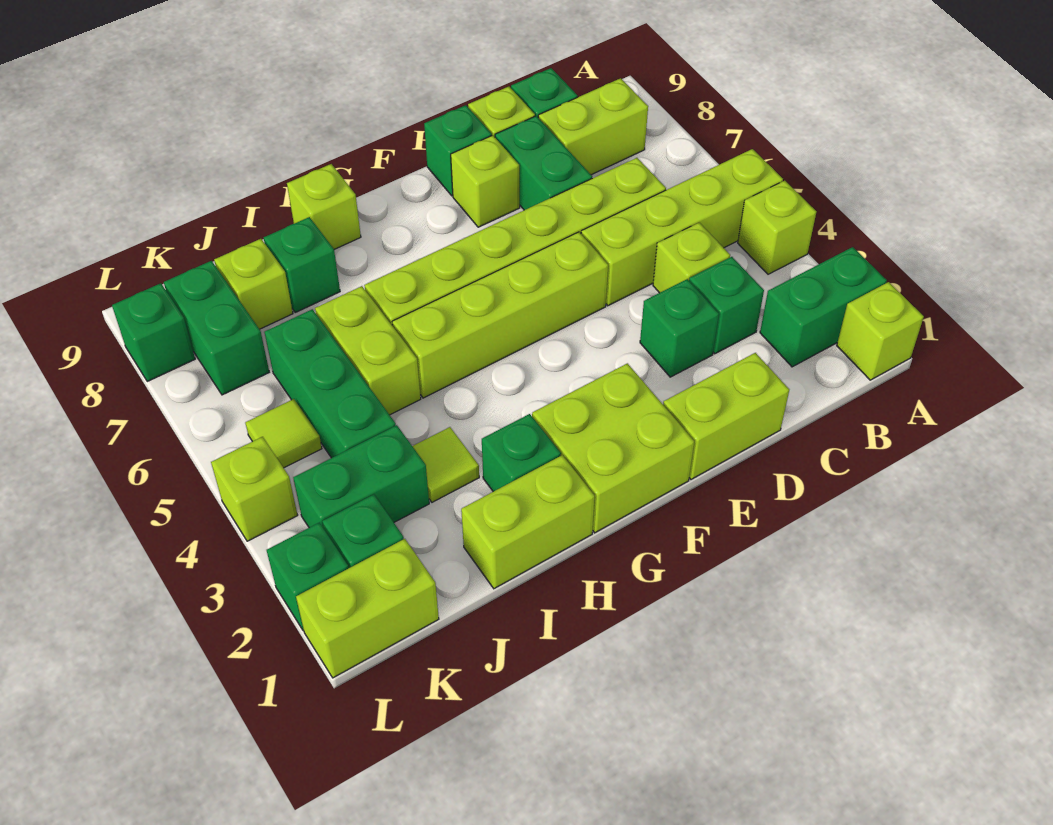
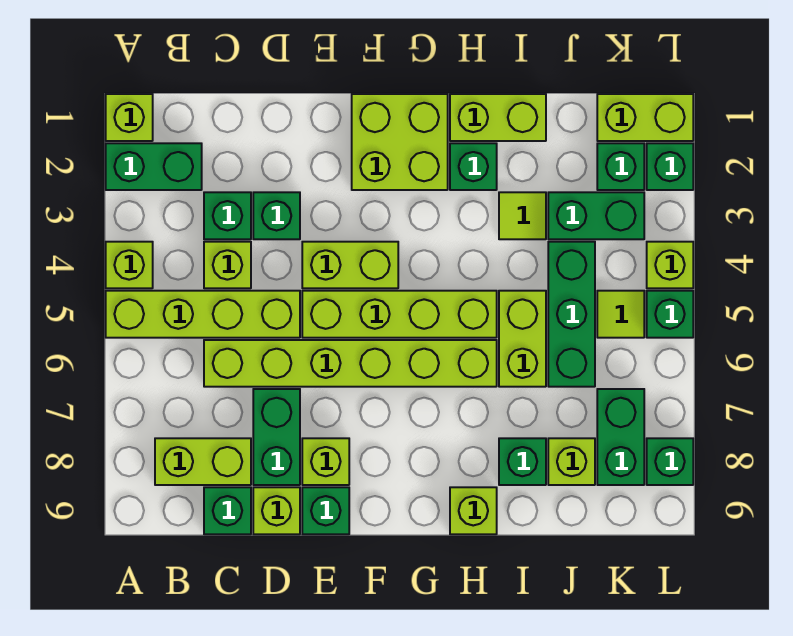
lime 1x2 brick [663,353,789,479] -> lime 1x2 brick moved to [302,242,398,288]
none -> green 1x1 brick [647,291,693,338]

